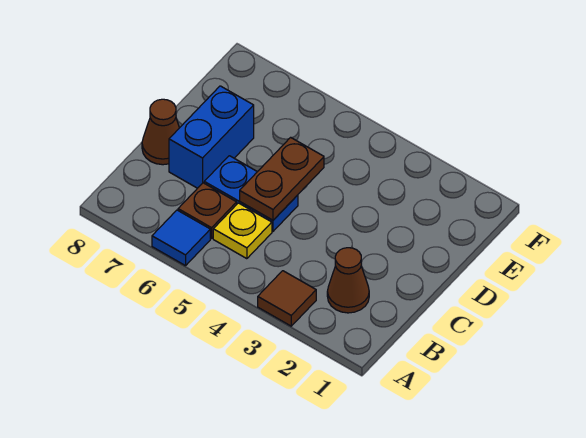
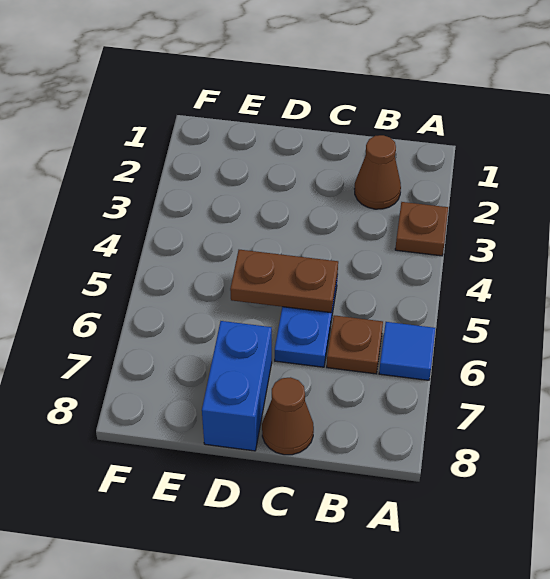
brown 1x1 tile [258,271,316,326] -> brown 1x1 plate [395,202,448,256]
yellow 1x1 plate [213,203,272,259] -> none
blue 1x2 brick [169,86,254,188] -> blue 1x2 brick turned to [202,321,272,451]

